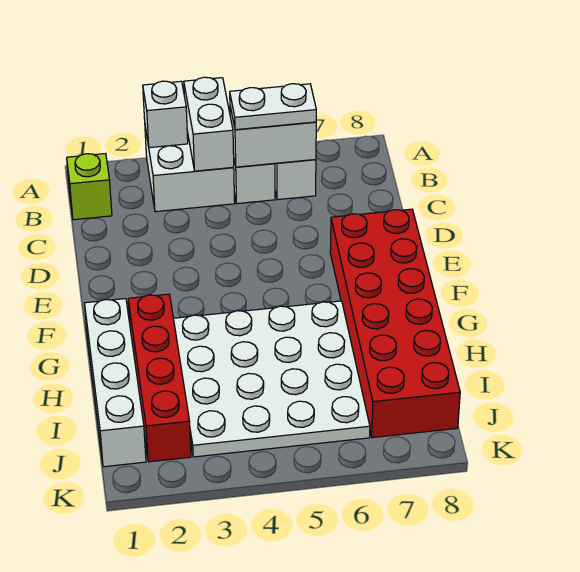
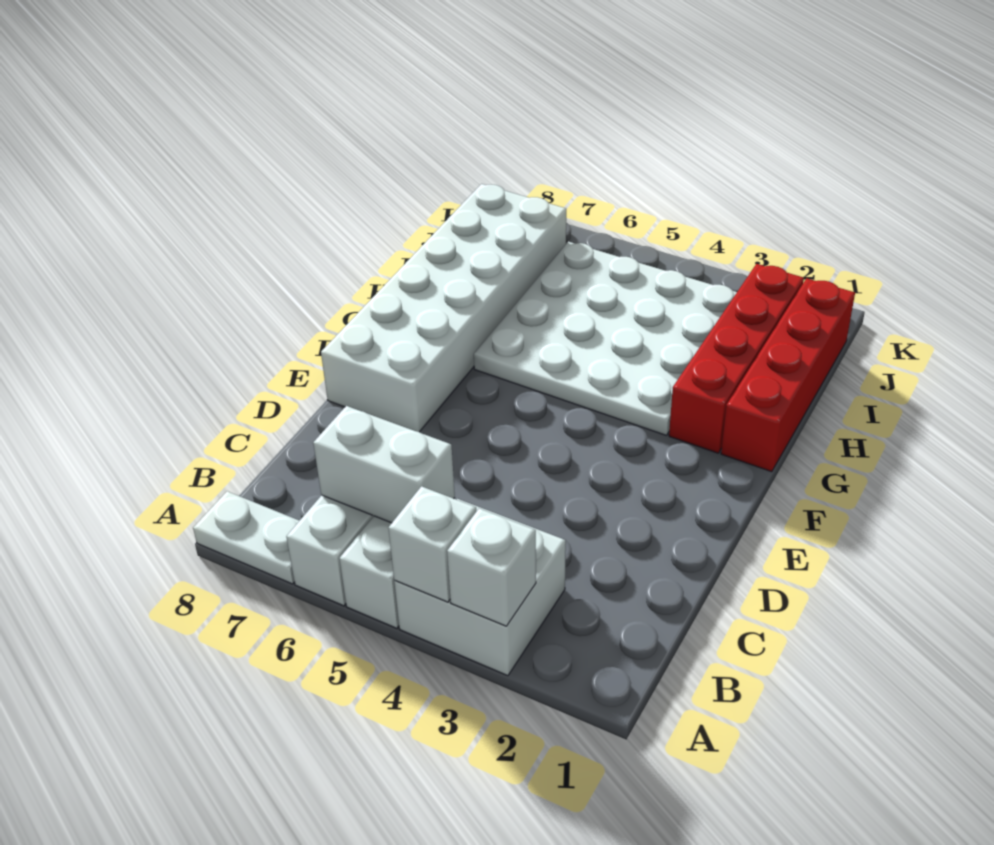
white 1x2 brick [184,77,234,171] -> white 1x1 brick [389,486,476,602]
lime 1x1 brick [67,154,112,220] -> none
white 1x2 plate [230,84,316,130] -> white 1x2 plate moved to [193,491,299,584]
red 2x6 brick [330,209,460,438] -> white 2x6 brick [321,184,566,432]
white 1x4 brick [85,299,146,467] -> red 1x4 brick [721,278,855,472]

